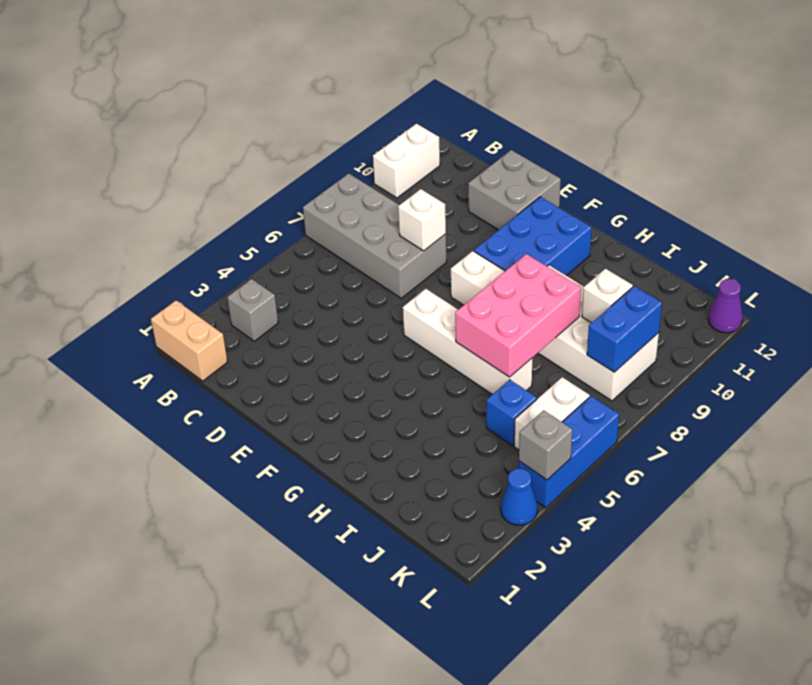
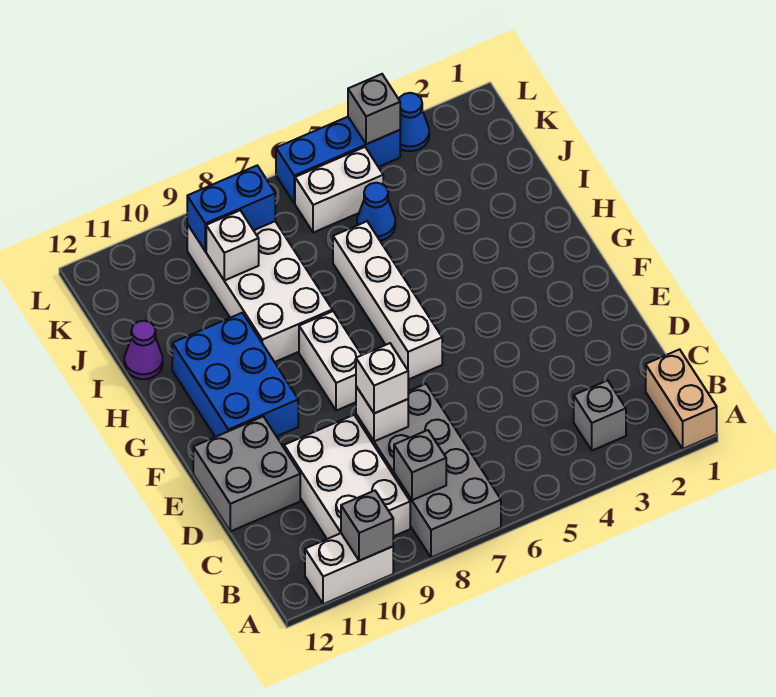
none -> grey 1x1 brick [341,491,393,561]
none -> grey 1x1 brick [394,430,446,500]
none -> white 2x3 brick [284,415,410,539]
none -> white 1x1 brick [356,343,408,413]
blue 2x3 brick [474,197,592,276] -> blue 2x3 brick turned to [172,313,298,437]
pink 2x3 brick [455,254,581,377] -> none
blue 1x1 brick [486,380,537,446] -> blue 1x1 cone [357,183,395,241]
purple 1x1 cone [708,279,743,333] -> purple 1x1 cone moved to [124,321,163,379]

